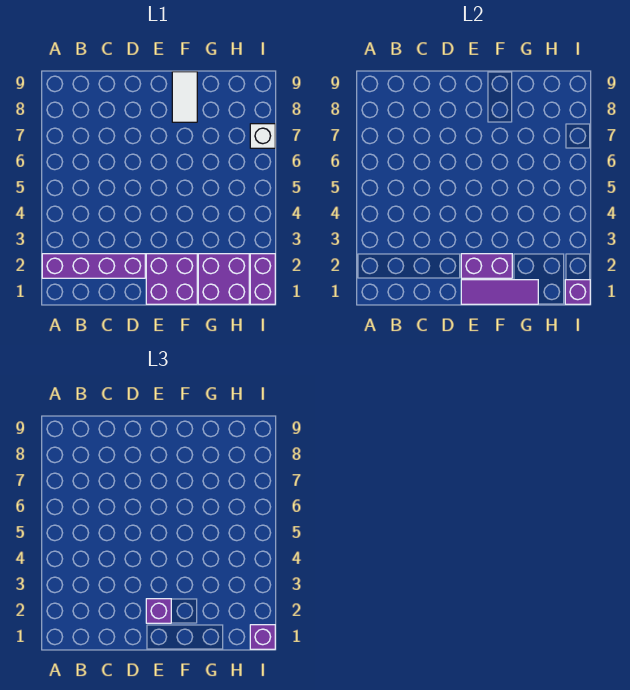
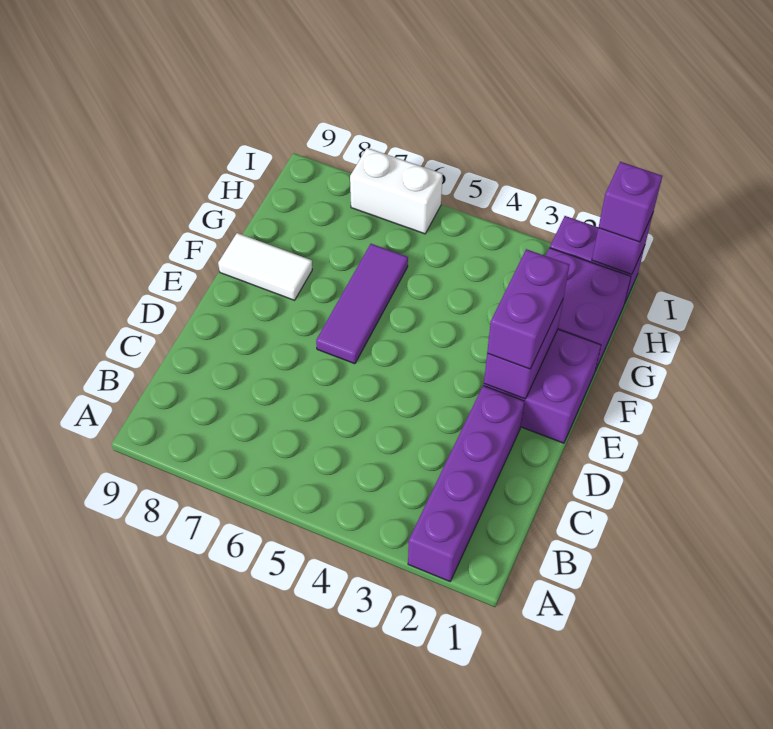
purple 1x3 tile [461,280,538,304] -> purple 1x3 tile moved to [316,244,408,364]
purple 1x1 brick [146,599,171,623] -> purple 1x2 brick [487,249,569,369]
white 1x1 brick [250,124,275,148] -> white 1x2 brick [350,148,443,234]

